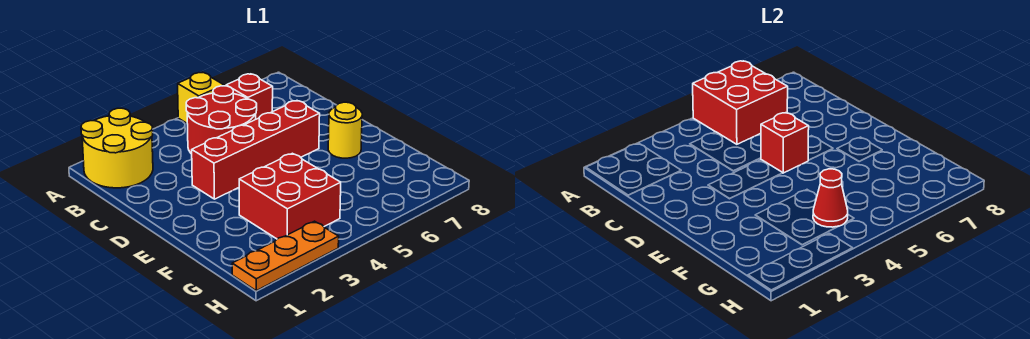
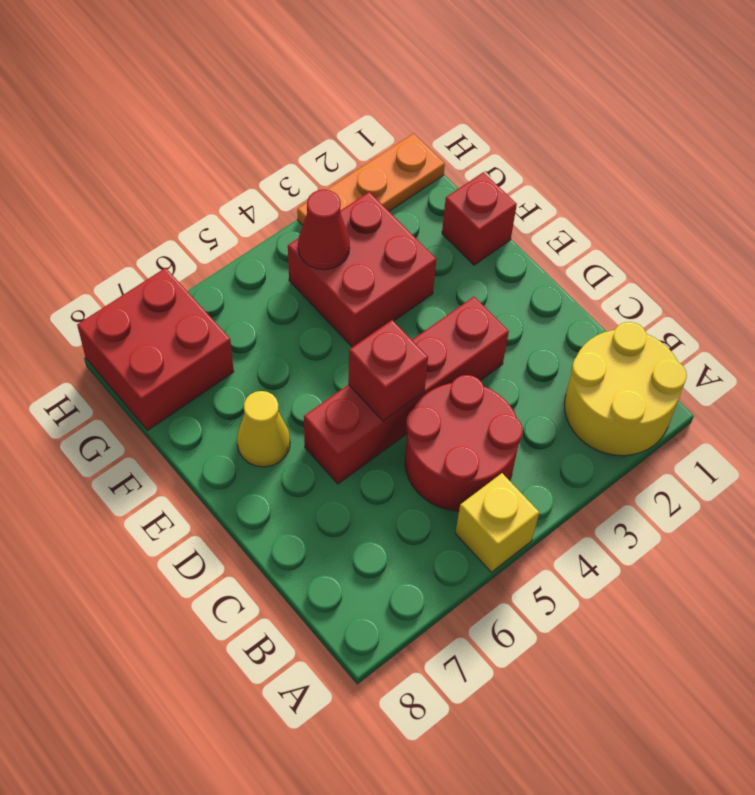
red 2x2 brick [693,61,788,144] -> red 2x2 brick moved to [77,268,234,430]
red 1x1 brick [226,74,273,119] -> red 1x1 brick moved to [442,172,517,265]
yellow 1x1 round brick [328,102,362,158] -> yellow 1x1 cone [237,391,290,467]

